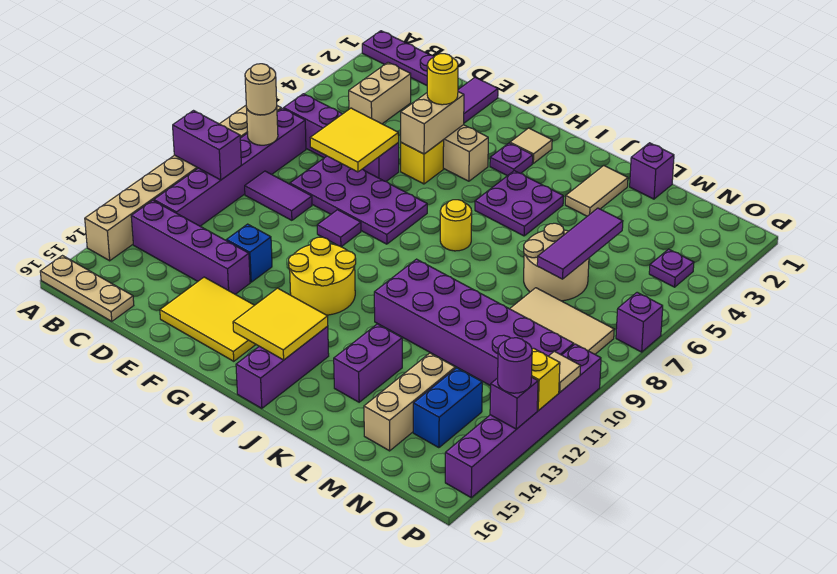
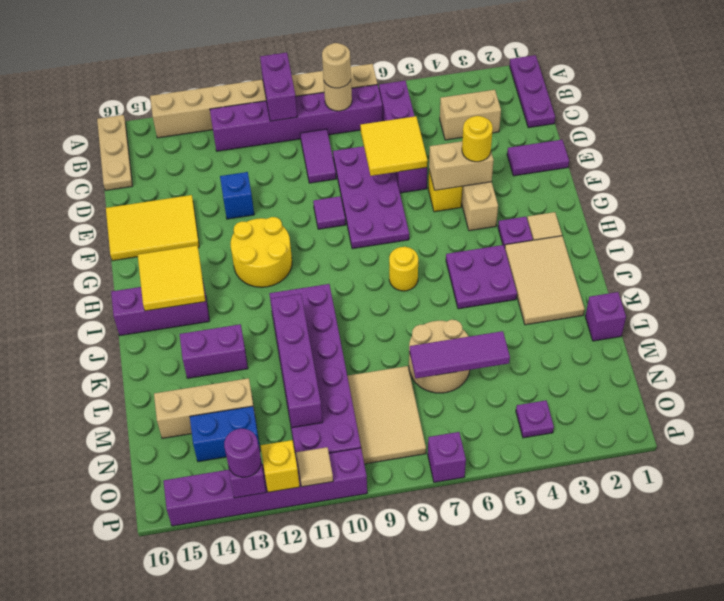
purple 1x4 brick [131,200,250,294] -> purple 1x4 brick moved to [271,294,323,428]
yellow 2x3 tile [160,277,256,361] -> yellow 2x3 tile turned to [106,195,199,261]
tan 1x2 tile [565,166,628,216] -> tan 2x3 tile [505,236,585,325]

